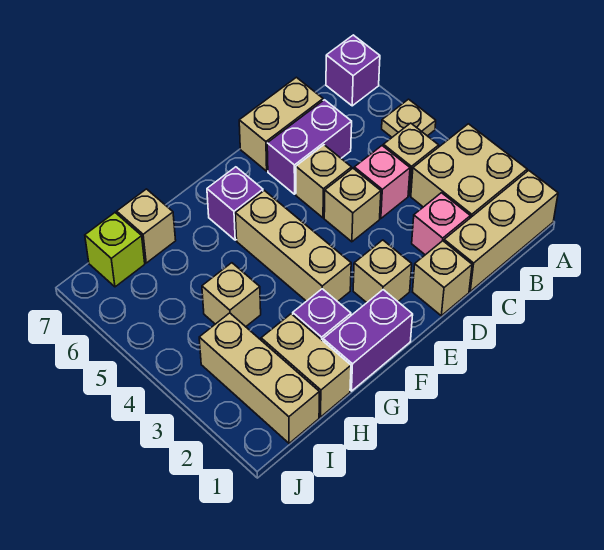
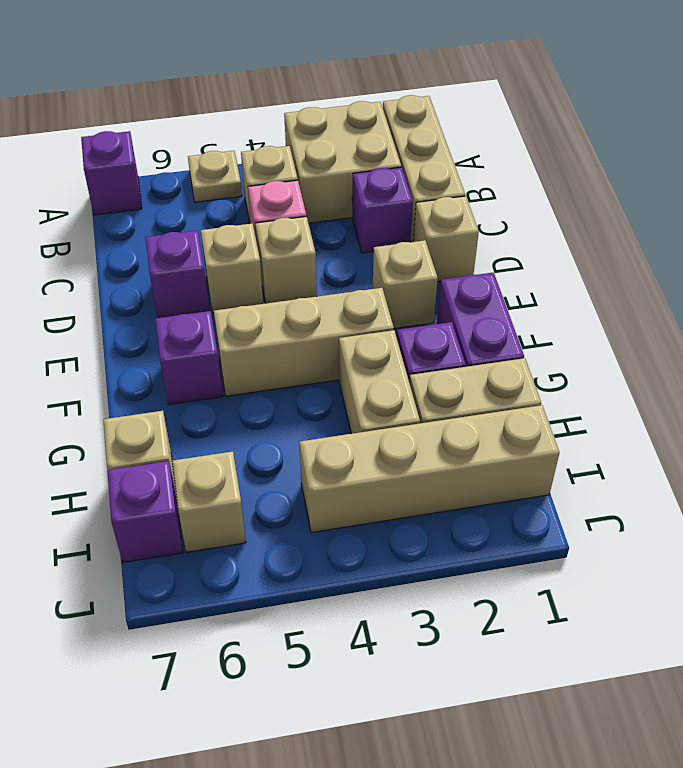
pink 1x1 brick [412,193,470,255] -> purple 1x1 brick [352,167,413,253]
purple 1x2 brick [267,100,352,194] -> purple 1x1 brick [145,230,209,318]
tan 1x2 brick [239,77,323,171] -> tan 1x2 brick moved to [339,330,420,434]
tan 1x1 brick [202,263,261,327] -> tan 1x1 brick moved to [172,451,246,552]
tan 1x3 brick [199,313,319,443] -> tan 1x4 brick [300,405,559,533]
lime 1x1 brick [85,213,145,287] -> purple 1x1 brick [107,461,183,562]

